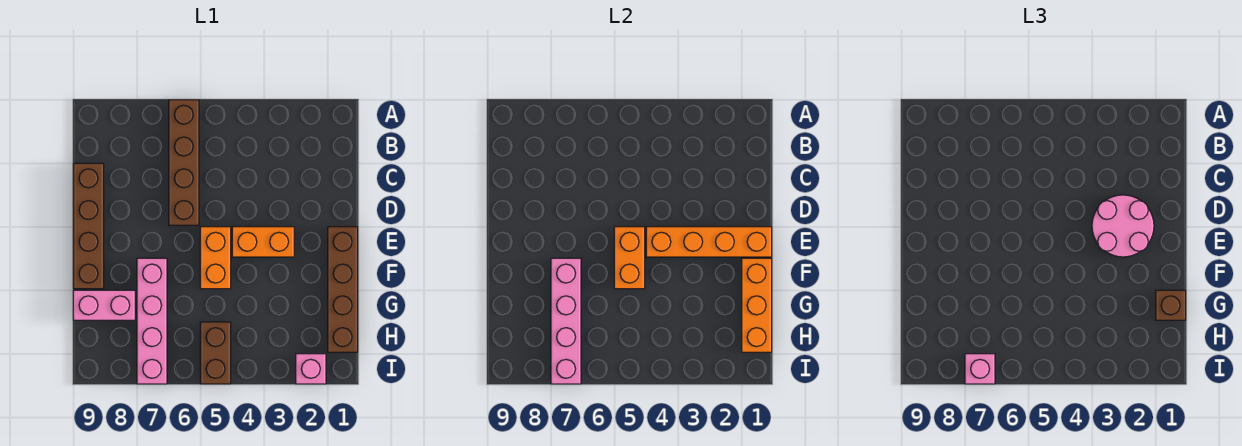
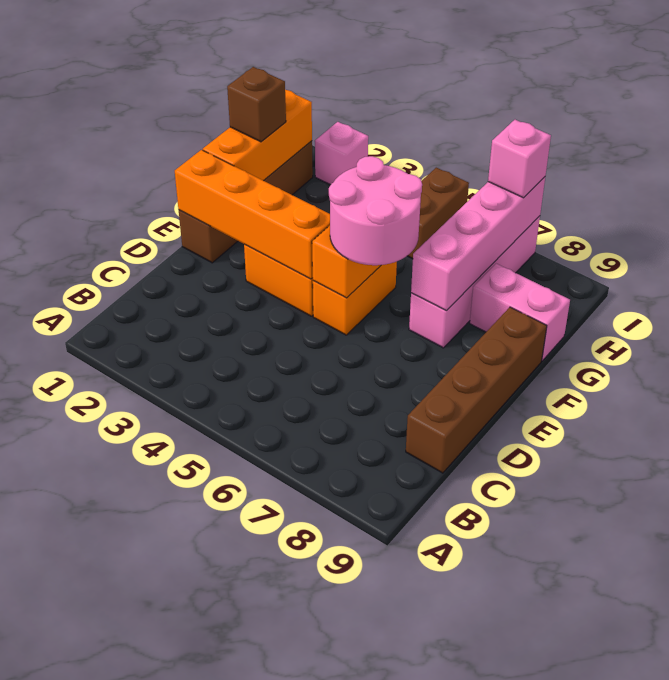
brown 1x4 brick [169,100,199,225] -> none
pink 2x2 round brick [1092,195,1154,257] -> pink 2x2 round brick moved to [329,156,422,265]

